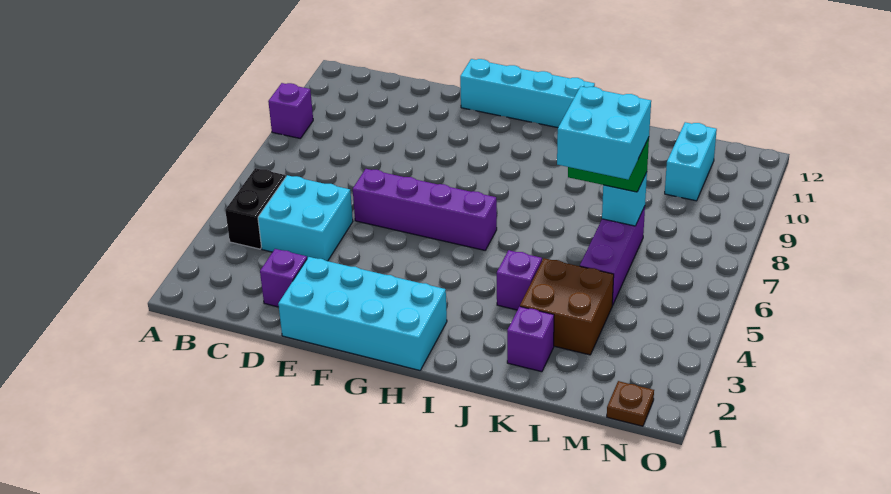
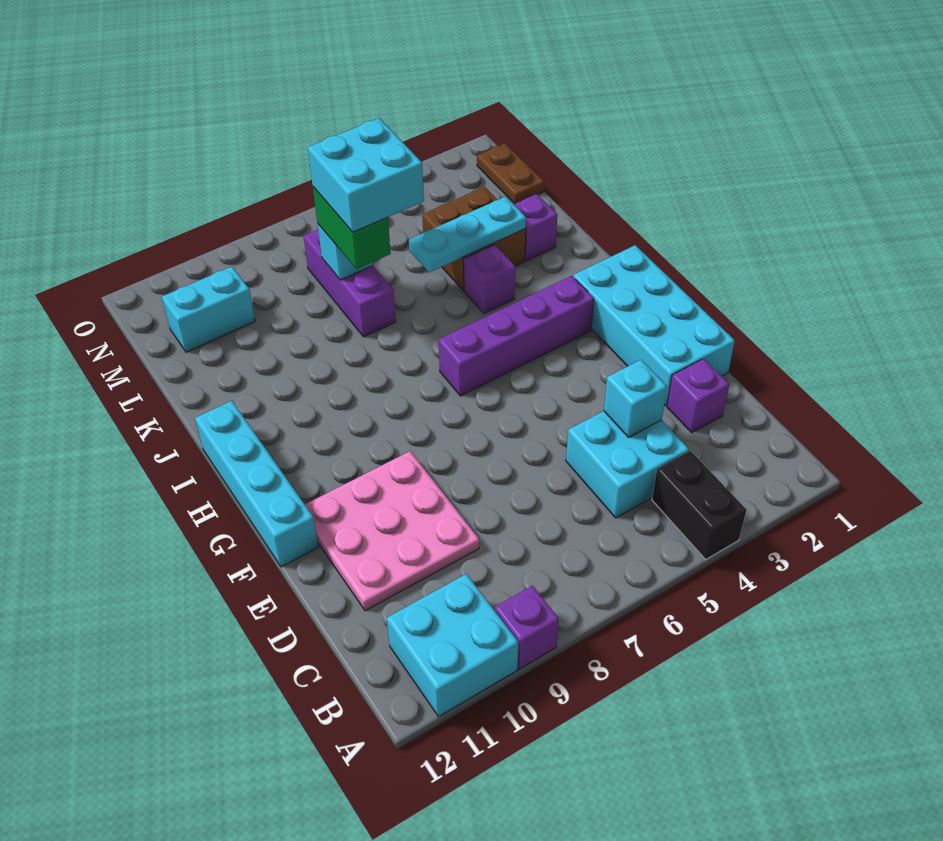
none -> cyan 2x2 brick [387,574,518,717]
black 1x2 brick [225,168,286,249] -> black 1x2 brick turned to [652,451,747,559]
none -> cyan 1x1 brick [604,360,667,437]
none -> pink 3x3 plate [305,451,479,611]
purple 1x4 brick [353,169,497,250] -> purple 1x4 brick turned to [438,276,594,396]
none -> cyan 1x3 plate [409,197,526,272]
purple 1x3 brick [580,206,645,305] -> purple 1x3 brick turned to [303,230,396,337]
brown 1x1 plate [607,381,654,426] -> brown 1x2 plate [477,143,544,204]

